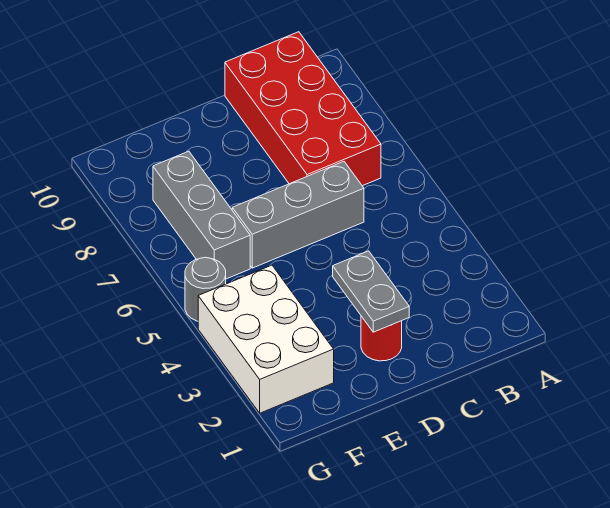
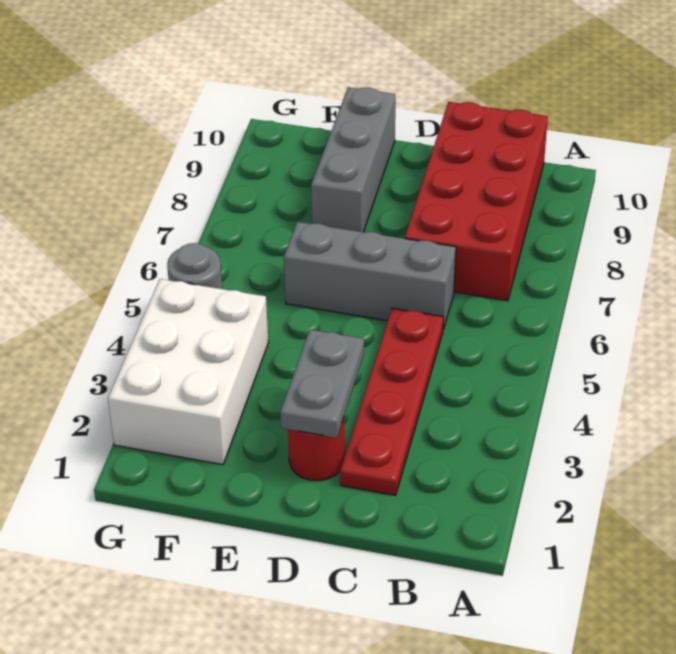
none -> red 1x4 plate [340,308,444,496]
grey 1x3 brick [153,151,250,279] -> grey 1x3 brick moved to [311,87,395,232]

